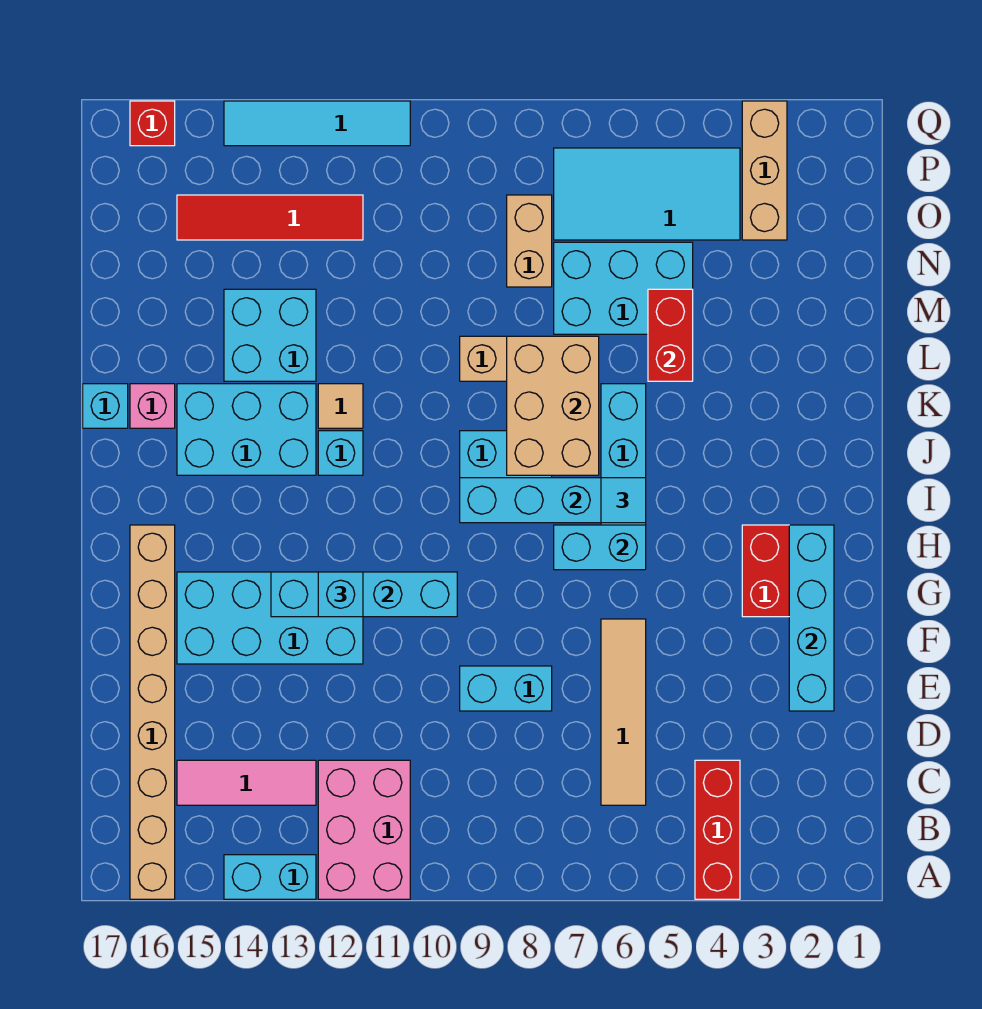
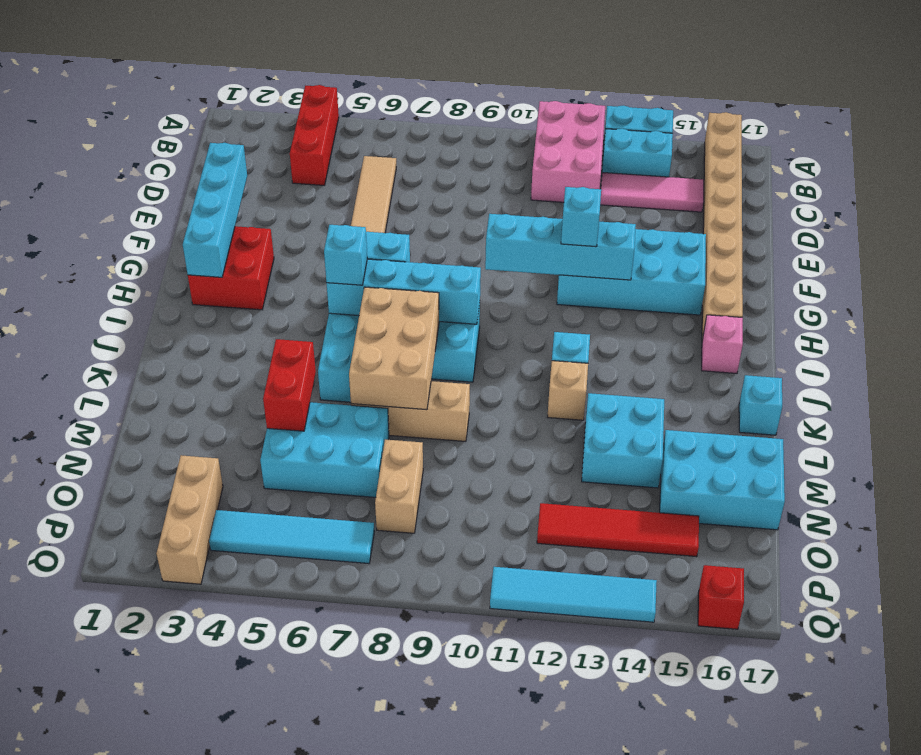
cyan 1x2 brick [460,666,552,711] -> cyan 1x2 brick moved to [602,129,673,177]
cyan 1x1 tile [601,478,646,523] -> cyan 1x1 brick [324,225,367,285]
cyan 2x3 brick [177,384,316,475] -> cyan 2x3 brick moved to [660,430,785,530]
tan 1x1 tile [318,384,363,428] -> tan 1x1 brick [548,361,588,420]
pink 1x1 brick [130,384,175,428] -> pink 1x1 brick moved to [702,315,743,373]
cyan 2x4 tile [554,148,740,240] -> cyan 1x4 tile [209,510,374,564]

